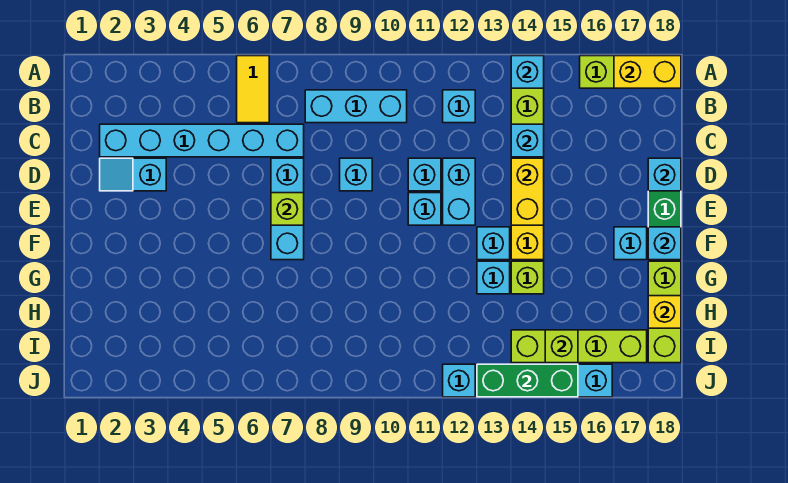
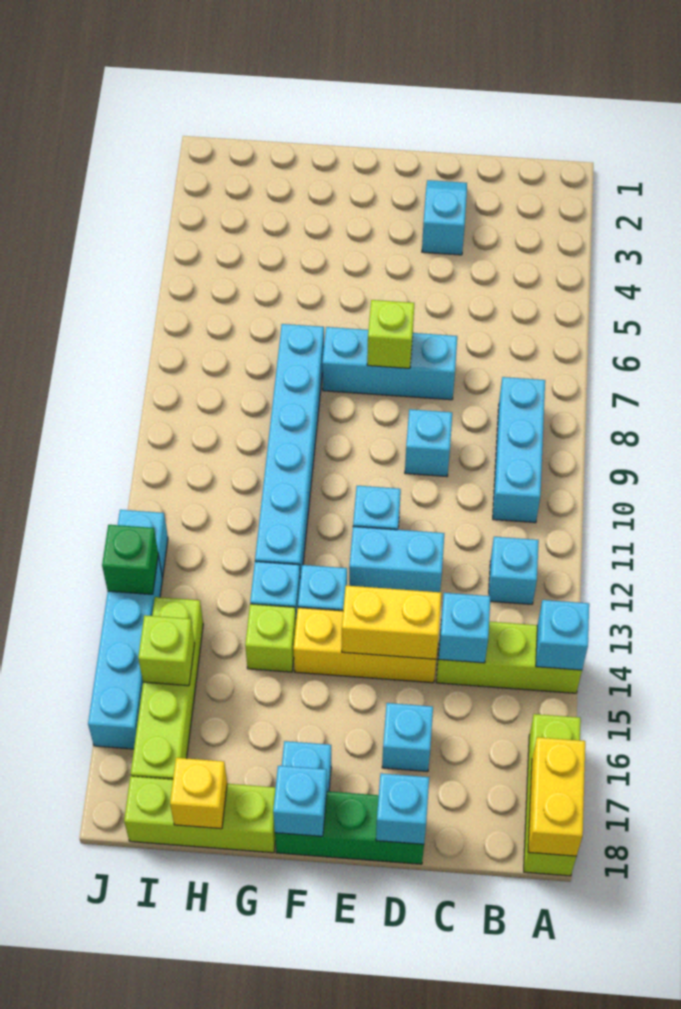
yellow 1x2 tile [237,56,269,123] -> none
cyan 1x6 brick [100,124,304,157] -> cyan 1x6 brick moved to [255,324,324,578]
cyan 1x1 brick [408,158,441,191] -> cyan 1x1 brick moved to [382,703,433,772]
green 1x3 brick [477,364,578,397] -> green 1x1 brick [102,525,158,594]

